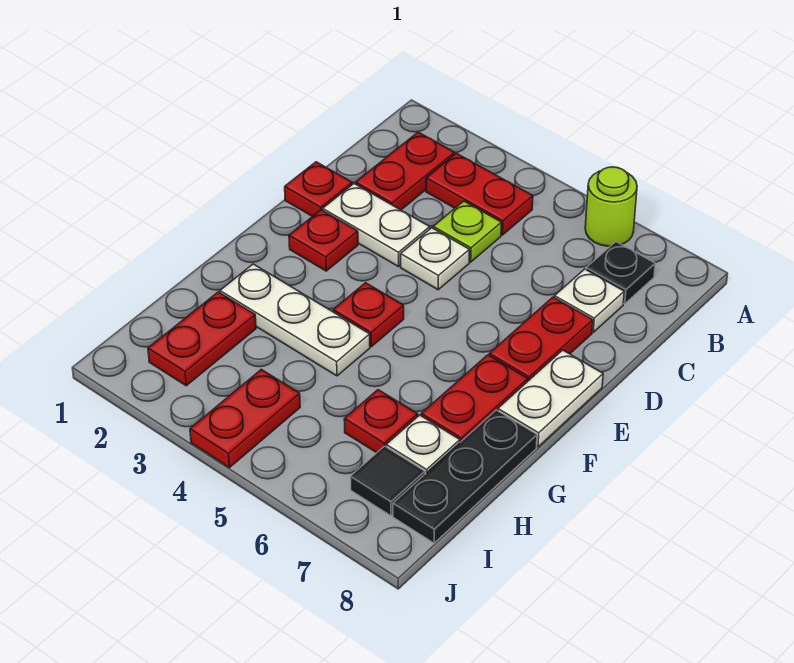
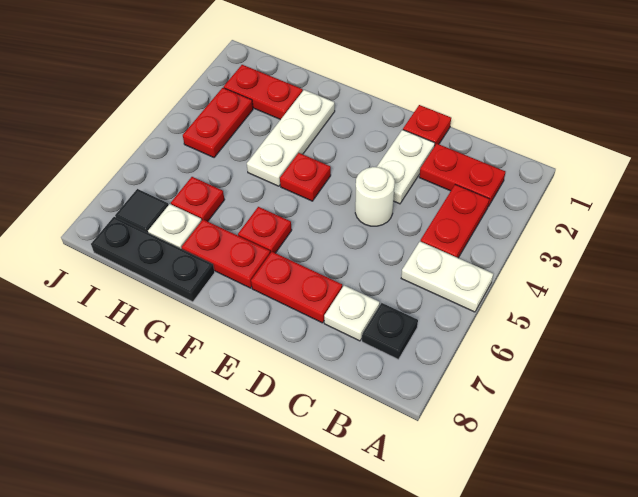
lime 1x1 round brick [585,167,637,246] -> none
lime 1x1 plate [433,201,502,262] -> none
white 1x1 plate [401,228,470,290] -> white 1x1 round brick [355,167,395,226]
red 1x1 plate [289,210,358,271] -> red 1x1 plate moved to [238,207,292,253]
white 1x2 plate [498,350,603,447] -> white 1x2 plate moved to [401,241,493,312]
red 1x2 plate [190,369,300,468] -> red 1x2 plate turned to [183,88,253,157]

